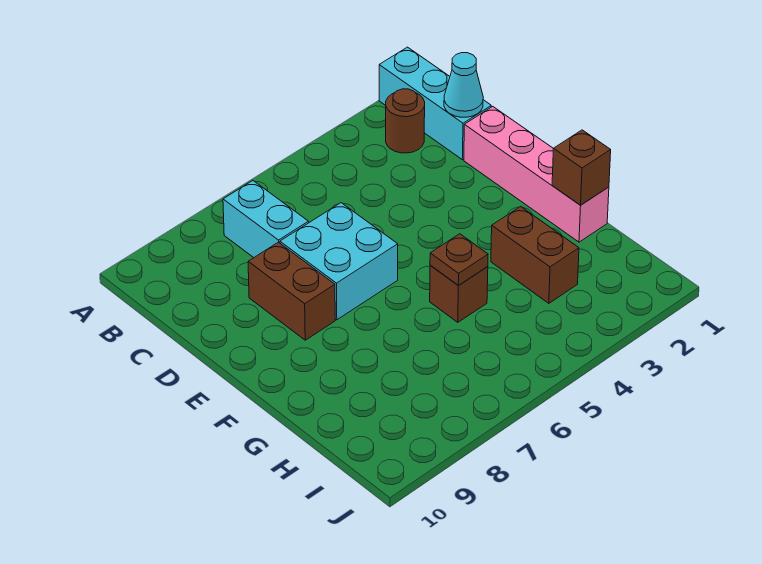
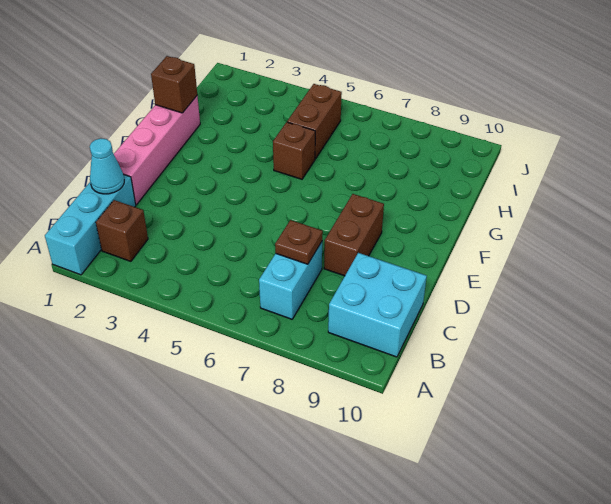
brown 1x1 round brick [386,89,425,153] -> brown 1x1 brick [96,200,148,261]
cyan 2x2 brick [280,203,398,320] -> cyan 2x2 brick moved to [328,253,427,357]
brown 1x2 brick [491,207,579,303] -> brown 1x2 brick moved to [287,84,342,159]
brown 1x1 plate [430,234,488,286] -> brown 1x1 plate moved to [275,220,323,264]

